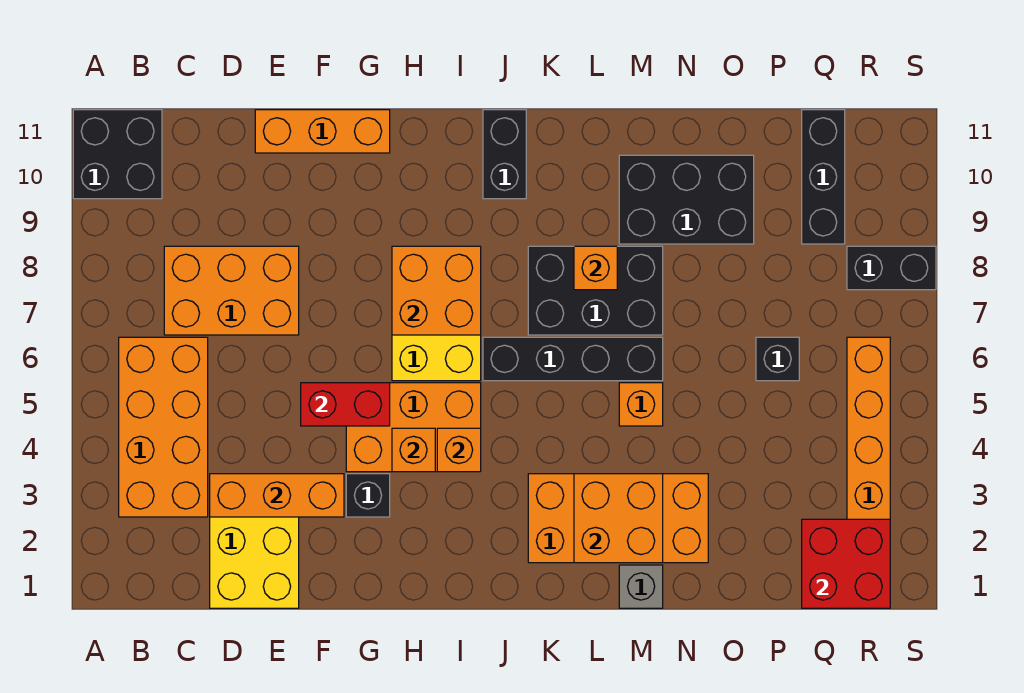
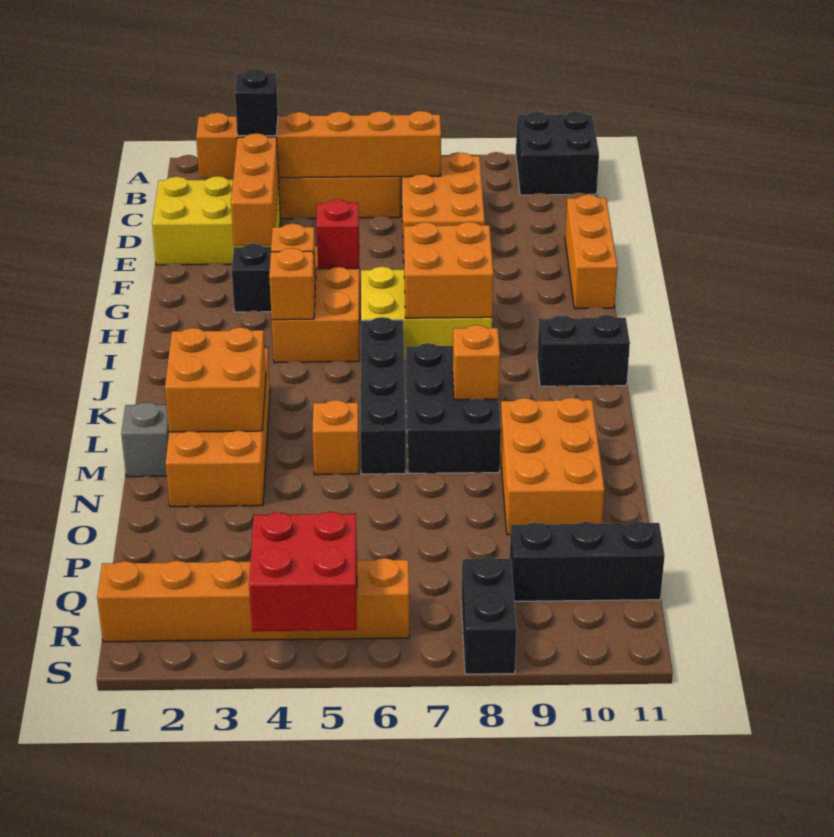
none -> orange 1x6 brick [196,111,441,178]
red 1x2 brick [301,383,390,426] -> red 1x1 brick [316,199,359,269]
black 2x3 brick [619,155,754,244] -> orange 2x3 brick [500,398,604,535]
black 1x1 brick [756,337,799,381] -> black 1x1 brick moved to [235,69,278,136]
red 2x2 brick [802,519,890,608] -> red 2x2 brick moved to [249,512,357,631]

